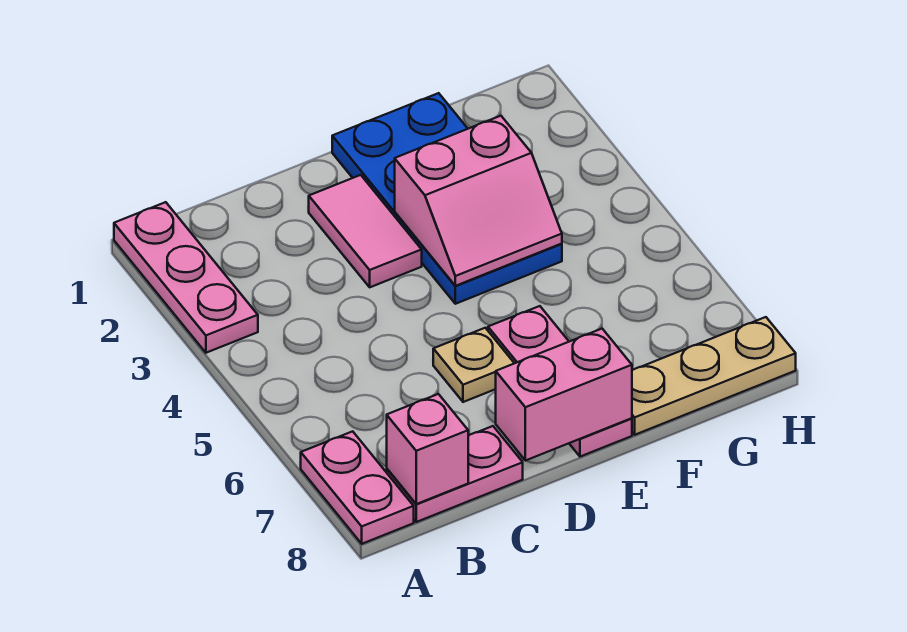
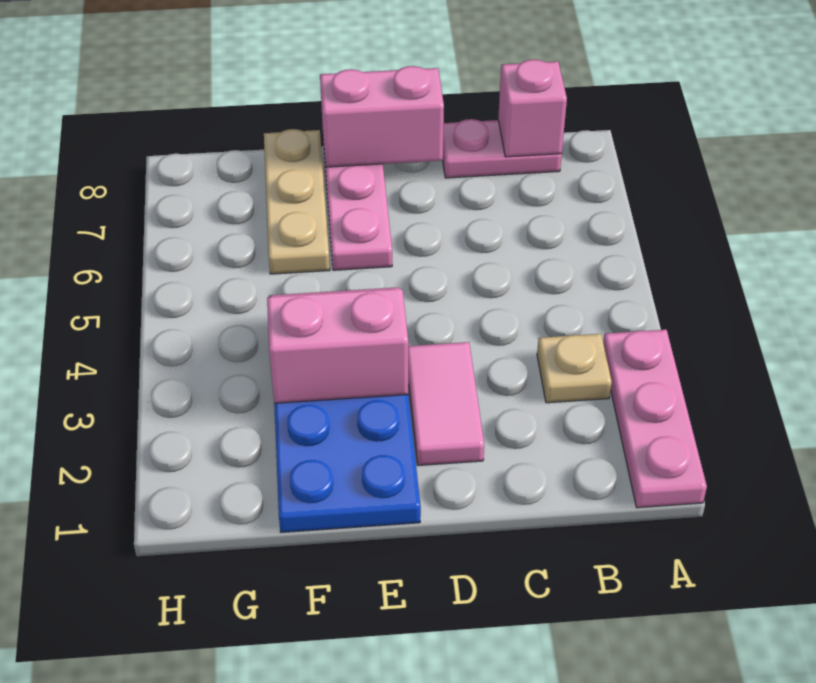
pink 1x2 plate [301,431,414,544] -> none
tan 1x1 plate [433,328,514,402] -> tan 1x1 plate moved to [537,334,612,403]
tan 1x3 plate [632,317,796,435] -> tan 1x3 plate turned to [264,129,330,274]

